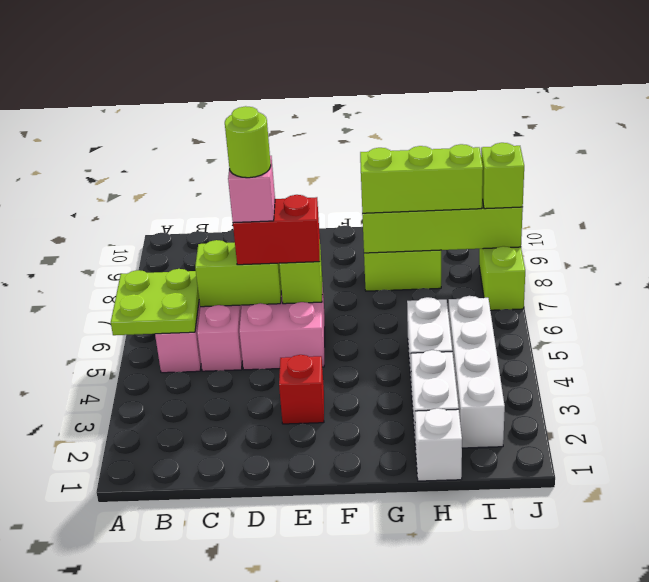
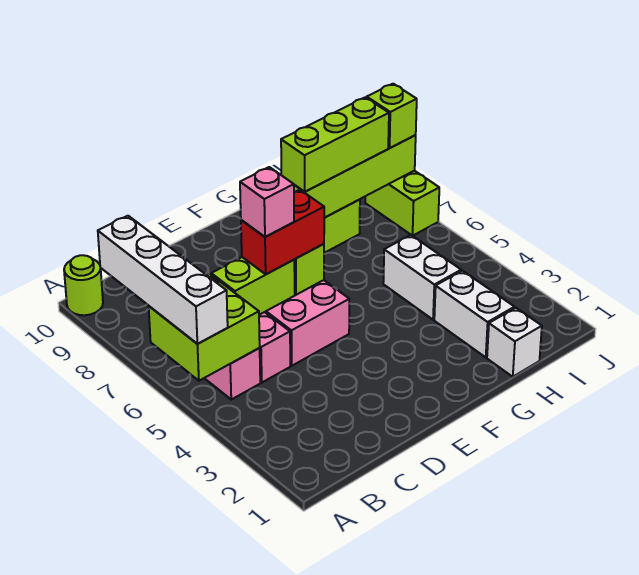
lime 2x2 plate [111,269,199,335] -> lime 2x2 brick [149,274,260,381]
lime 1x1 round brick [225,106,271,178] -> lime 1x1 round brick moved to [64,255,103,315]
red 1x1 brick [279,355,324,424] -> none
white 1x4 brick [449,296,505,448] -> white 1x4 brick moved to [98,216,228,344]

